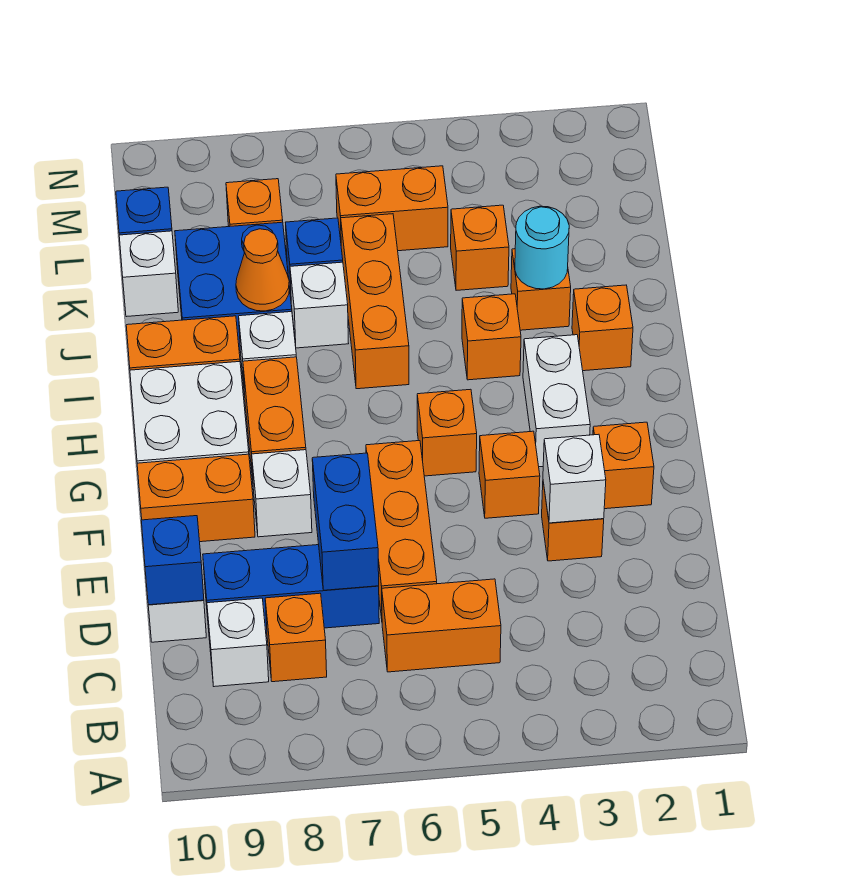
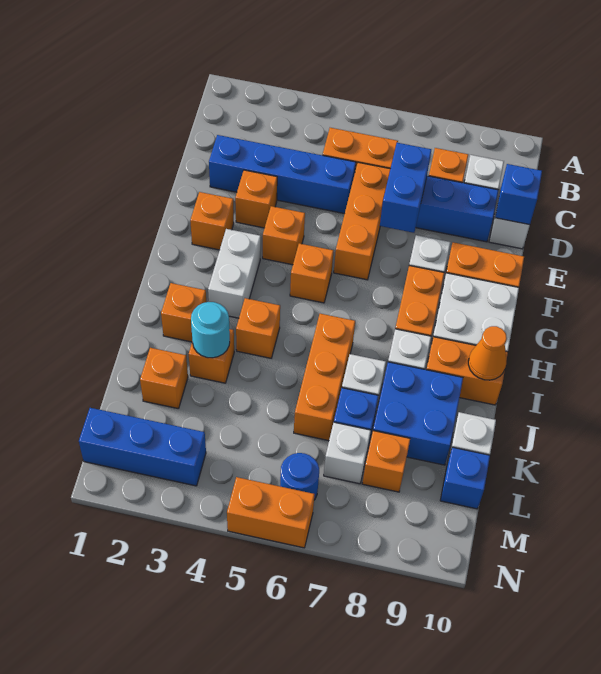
none -> blue 1x4 brick [209,135,356,214]
white 1x1 brick [543,434,606,523] -> white 1x1 brick moved to [324,422,371,484]
orange 1x1 cone [236,229,290,311] -> orange 1x1 cone moved to [468,326,507,380]
orange 1x1 brick [451,205,509,290] -> orange 1x1 brick moved to [140,348,188,409]
orange 1x2 brick [336,166,448,251] -> orange 1x2 brick moved to [227,477,314,548]
none -> blue 1x3 brick [79,408,206,486]
none -> blue 1x1 round brick [280,453,319,500]

